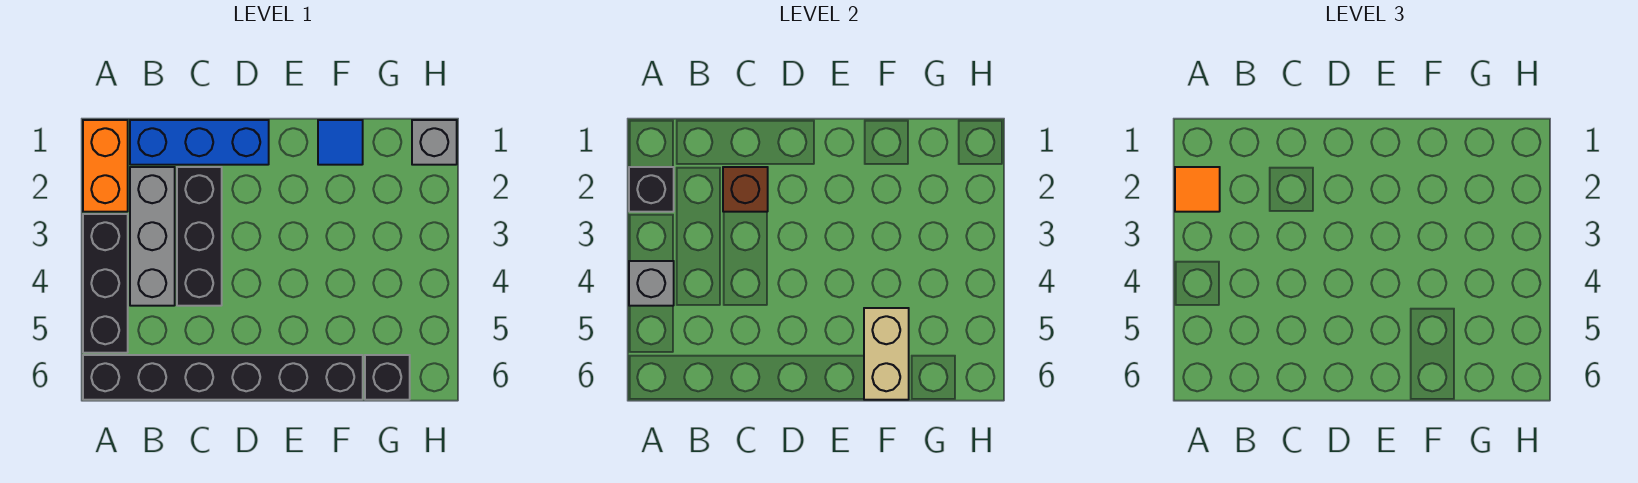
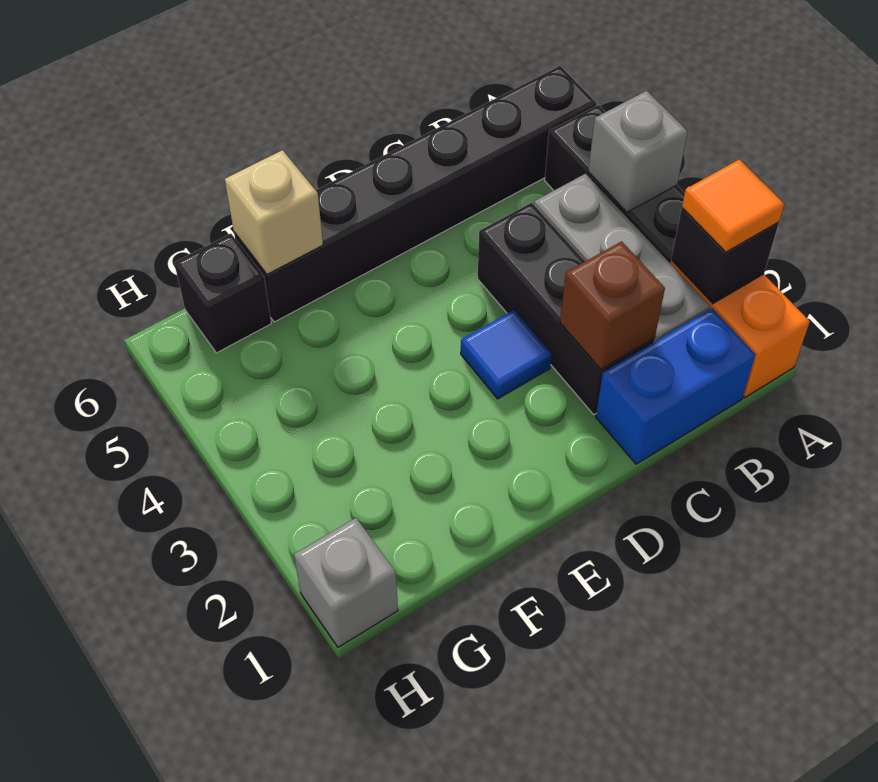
blue 1x3 brick [130,120,269,165] -> blue 1x2 brick [596,308,755,464]
blue 1x1 tile [318,120,363,165] -> blue 1x1 tile moved to [461,310,552,399]
tan 1x2 brick [864,308,909,400] -> tan 1x1 brick [225,150,323,274]

